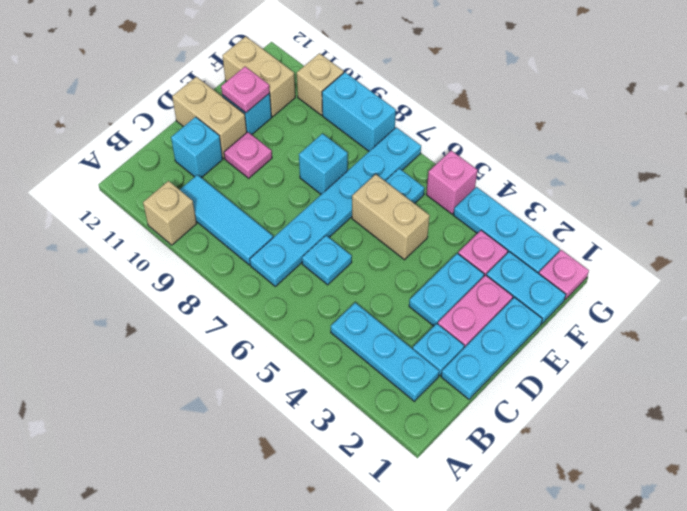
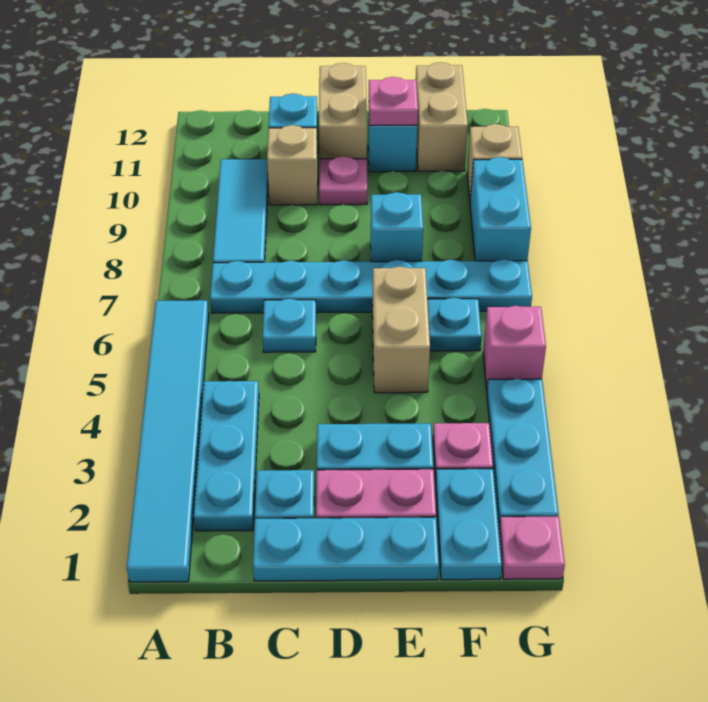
none -> cyan 1x6 tile [127,300,209,582]
tan 1x1 brick [143,181,197,245] -> tan 1x1 brick moved to [267,125,318,205]

